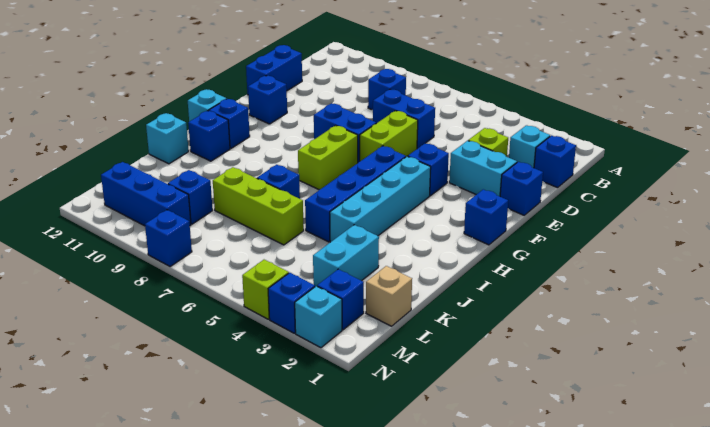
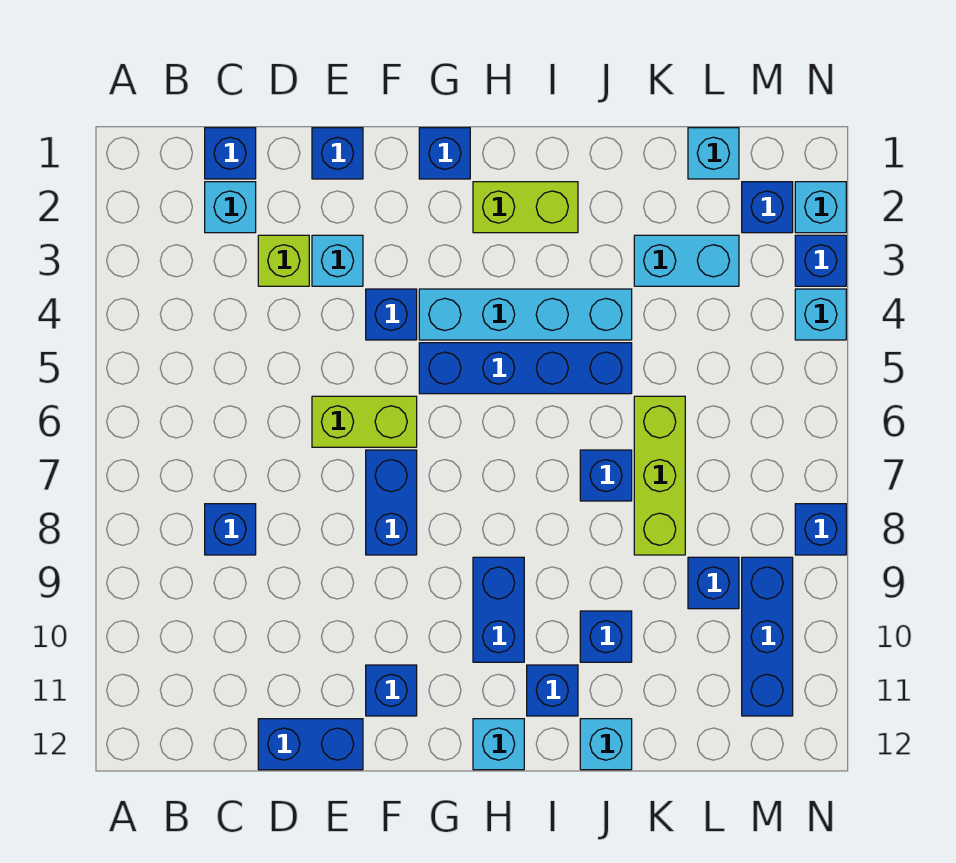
blue 1x2 brick [373,90,435,149] -> blue 1x2 brick moved to [473,557,524,662]
cyan 1x2 brick [449,141,517,196] -> cyan 1x1 brick [312,235,363,286]
lime 1x2 brick [298,125,358,190] -> lime 1x2 brick moved to [473,182,578,233]
blue 1x1 brick [209,99,250,148] -> blue 1x1 brick moved to [580,611,632,662]
tan 1x1 brick [366,266,412,326] -> cyan 1x1 brick [688,128,739,179]
lime 1x1 brick [242,260,289,319] -> cyan 1x1 brick [795,289,846,340]

